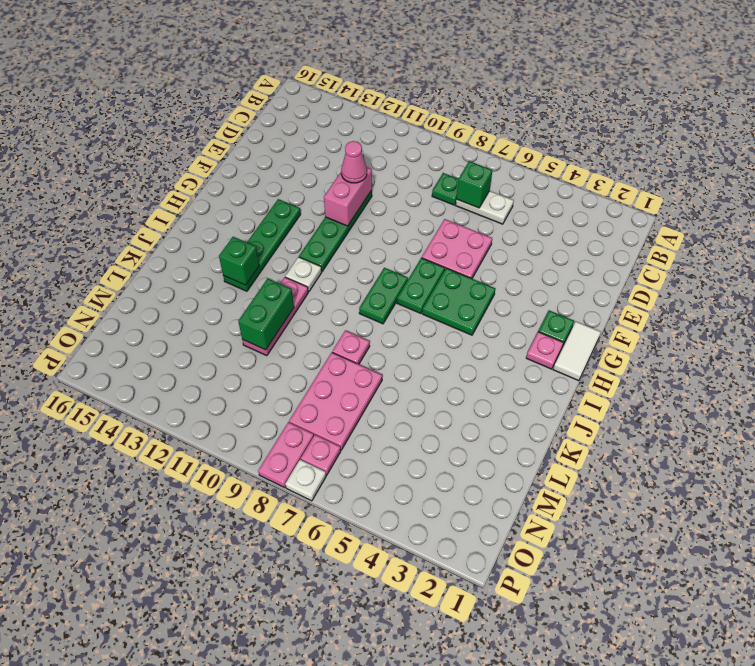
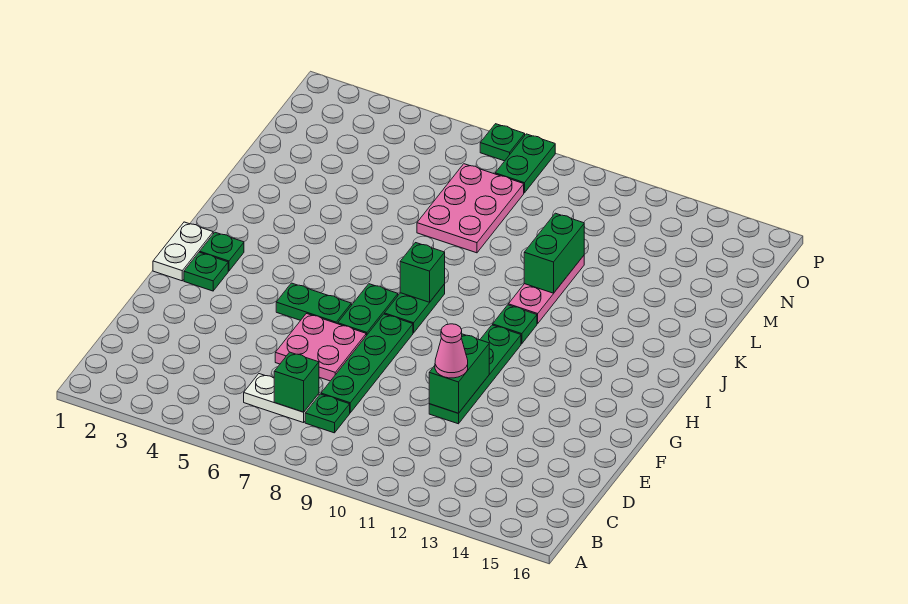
pink 1x2 brick [324,167,372,226] -> green 1x2 brick [429,334,489,413]
white 1x2 tile [553,322,601,381] -> white 1x2 plate [153,222,213,281]
green 2x2 plate [422,268,495,335] -> green 1x2 plate [276,283,351,324]
green 1x4 plate [223,199,301,291] -> green 1x4 plate moved to [321,314,413,413]
pink 1x1 plate [526,332,564,369] -> green 1x1 plate [200,232,244,271]
white 1x1 plate [285,257,322,292] -> green 1x1 plate [493,305,537,344]
green 1x1 brick [219,237,259,285] -> green 1x1 brick moved to [400,243,445,302]
pink 1x1 plate [332,330,370,364] -> none
pink 1x1 plate [301,435,341,475] -> none
pink 1x2 plate [258,422,314,487] -> green 1x2 plate [495,134,555,193]
white 1x1 plate [285,459,326,501] -> green 1x1 plate [480,124,525,161]

